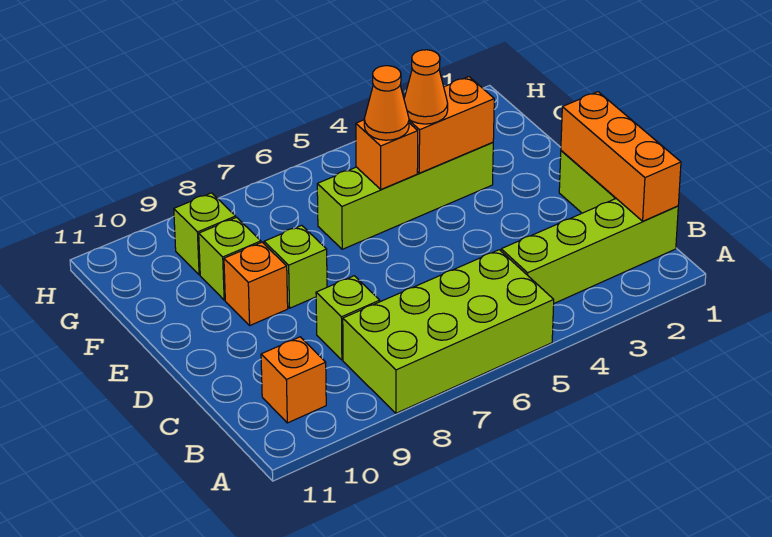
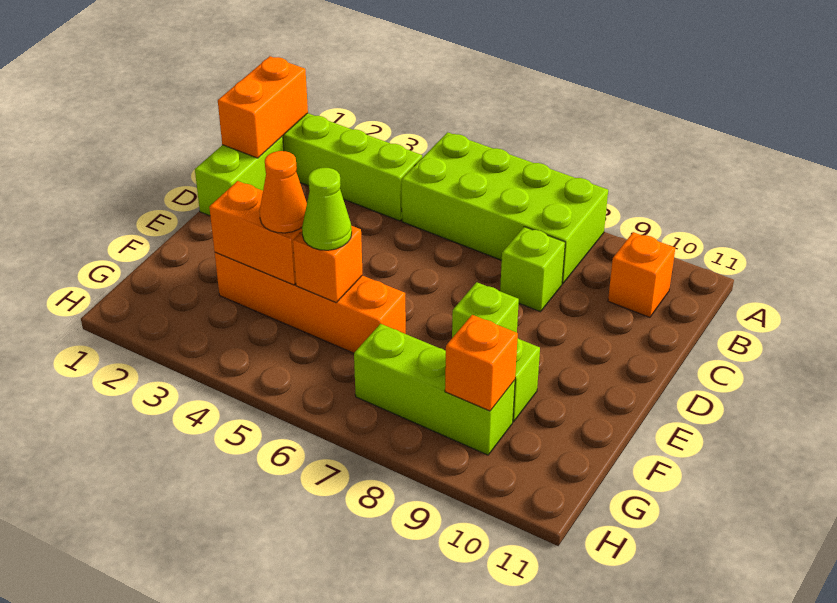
orange 1x3 brick [561,92,681,221] -> orange 1x2 brick [218,56,308,158]
orange 1x1 brick [224,242,288,325] -> orange 1x1 brick moved to [445,315,518,411]
lime 1x4 brick [317,143,493,249] -> orange 1x4 brick [215,253,406,353]
orange 1x1 cone [364,66,409,140] -> lime 1x1 cone [302,168,352,250]
lime 1x1 brick [174,193,236,275] -> lime 1x3 brick [354,324,515,455]

